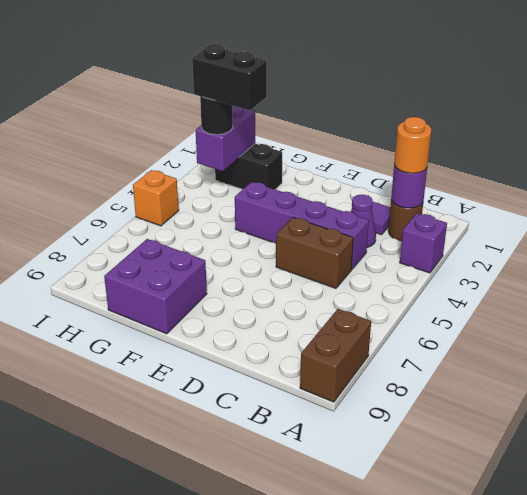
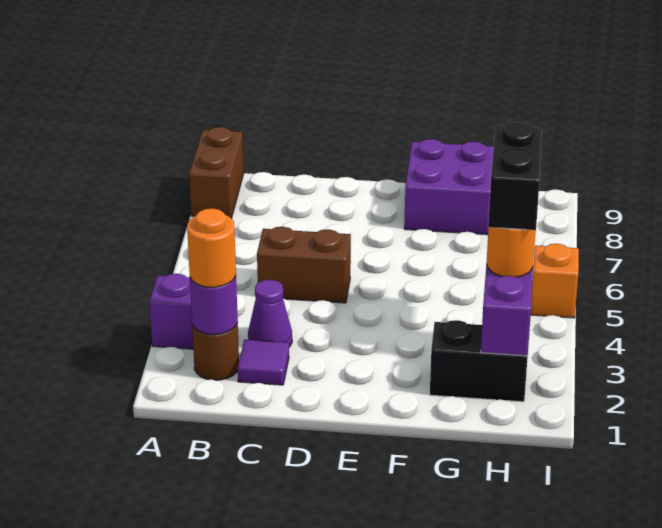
purple 1x4 brick [235,182,369,270] -> none
black 1x2 brick [192,44,267,110] -> black 1x2 brick turned to [488,123,542,230]
black 1x1 round brick [200,96,233,135] -> orange 1x1 round brick [487,227,536,277]

